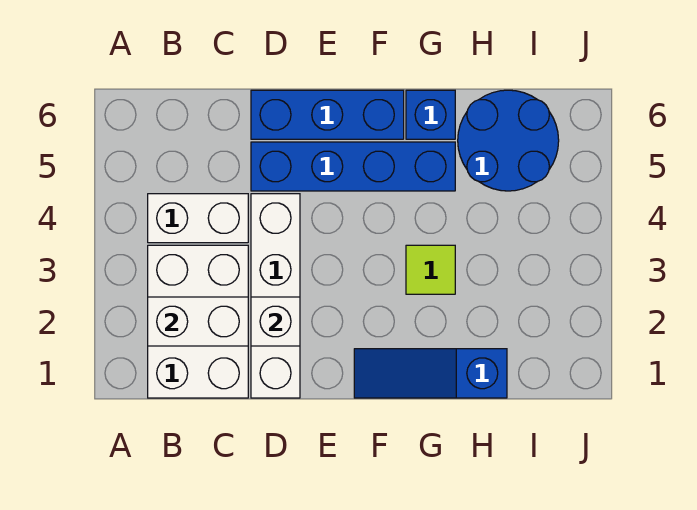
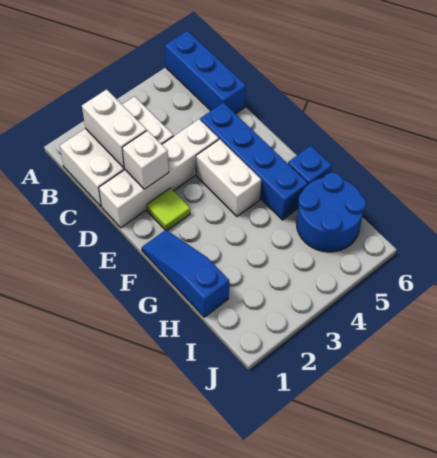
white 1x2 brick [148,194,248,243] -> white 1x2 brick moved to [196,139,261,216]
blue 1x3 brick [251,90,404,139] -> blue 1x3 brick moved to [165,31,246,114]
lime 1x1 tile [406,245,455,294] -> lime 1x1 tile moved to [147,188,190,231]

